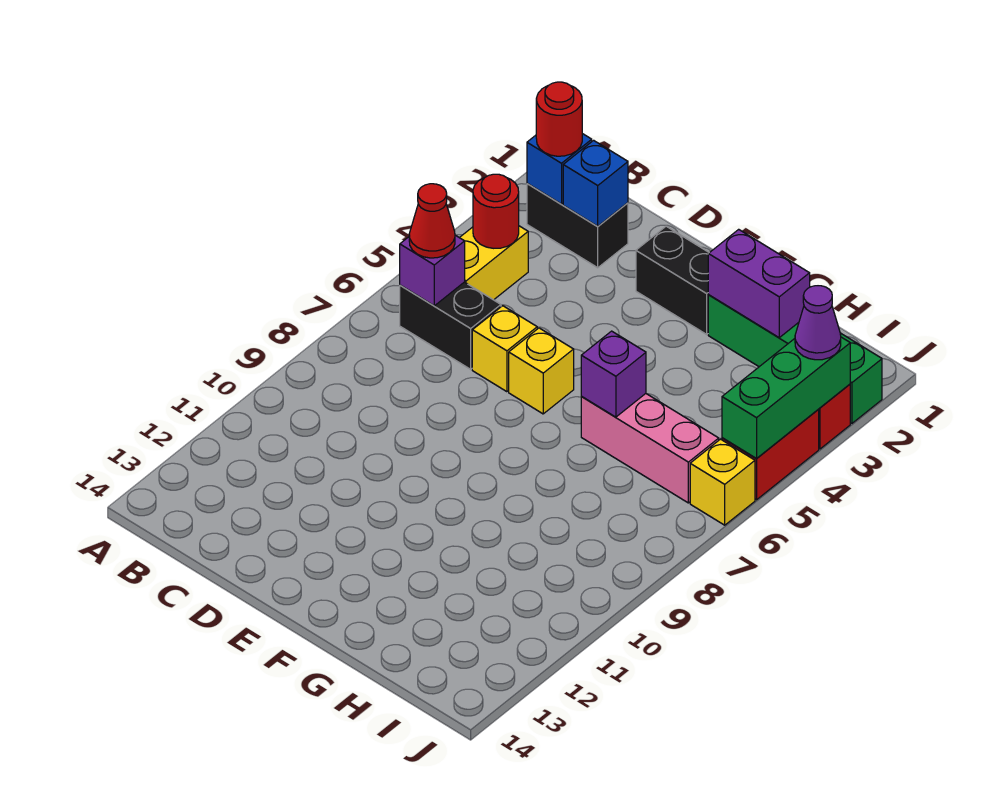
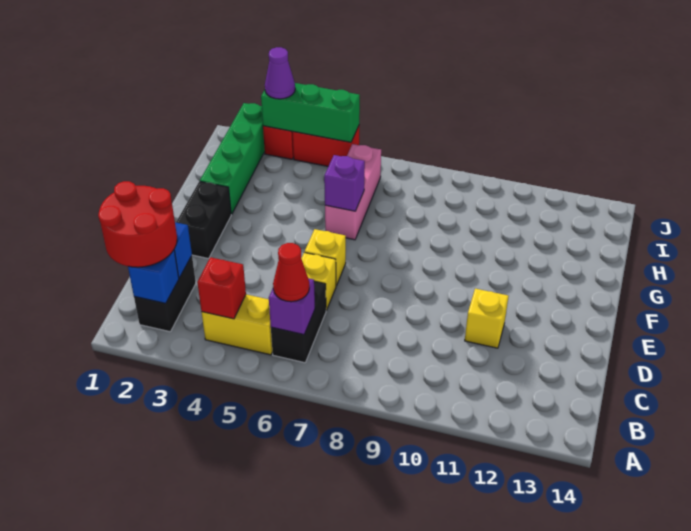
red 1x1 round brick [536,82,582,156] -> red 2x2 round brick [98,181,177,267]
red 1x1 round brick [473,174,519,248] -> red 1x1 brick [197,257,246,319]
purple 1x2 brick [708,229,810,338] -> none
yellow 1x1 brick [690,439,755,525] -> yellow 1x1 brick moved to [465,289,509,348]

